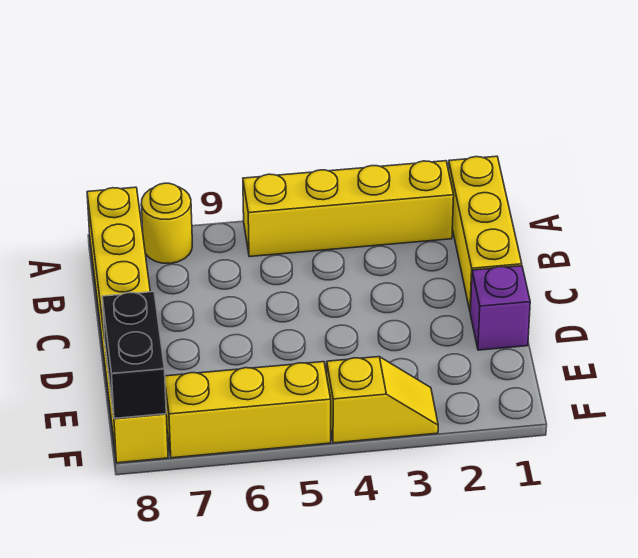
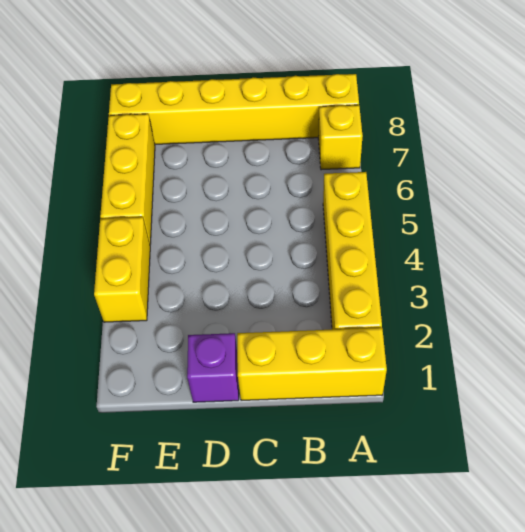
yellow 1x1 round brick [141,183,192,263] -> yellow 1x1 brick [318,105,363,170]
black 1x2 brick [102,292,166,419] -> none
yellow 1x2 slope [327,357,438,443] -> yellow 1x2 brick [94,217,150,322]

